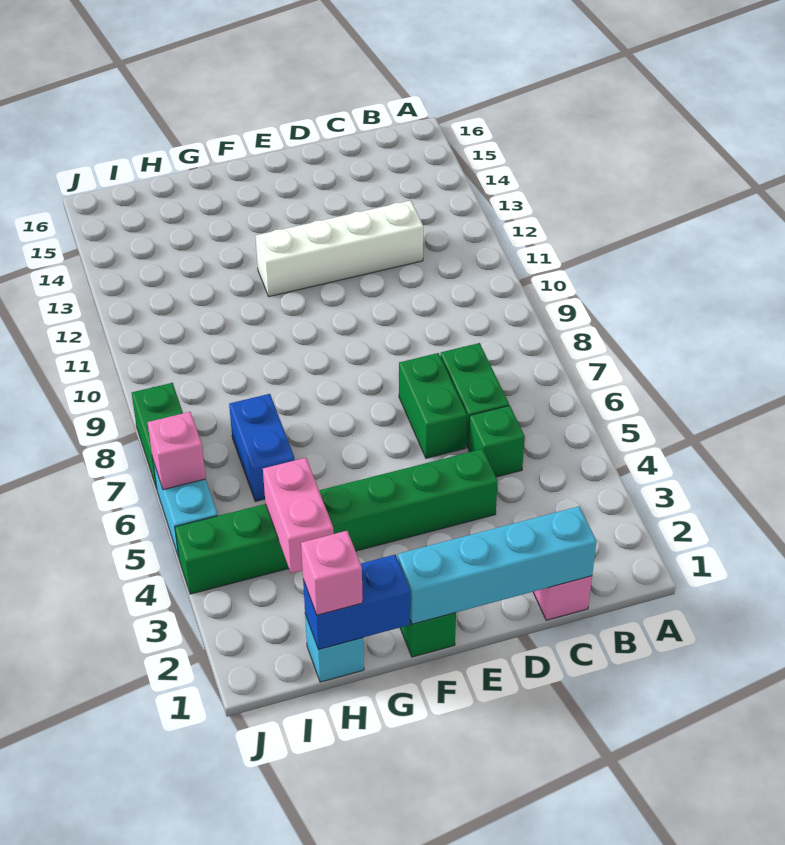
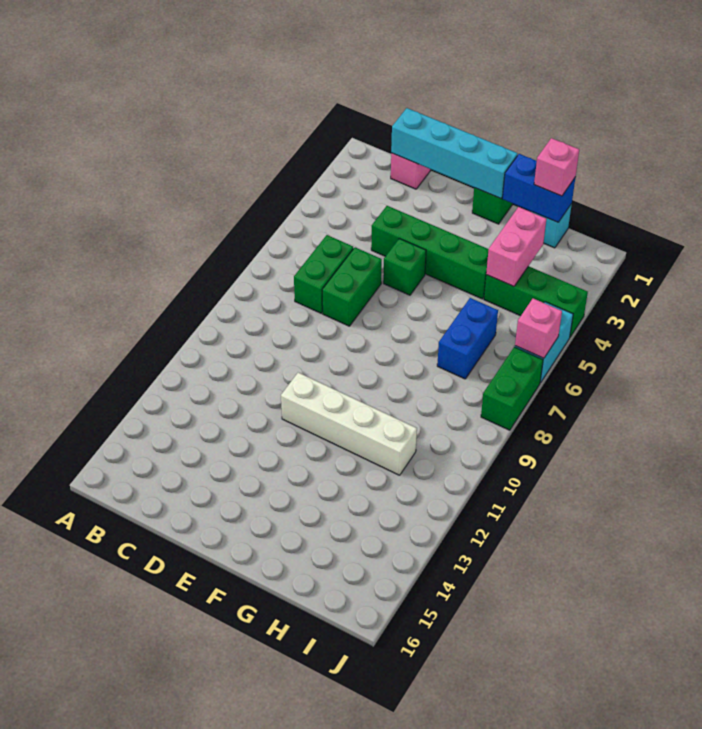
green 1x1 brick [468,406,525,477] -> green 1x1 brick moved to [383,238,426,295]
white 1x4 brick [255,200,423,297] -> white 1x4 brick moved to [281,372,417,475]

